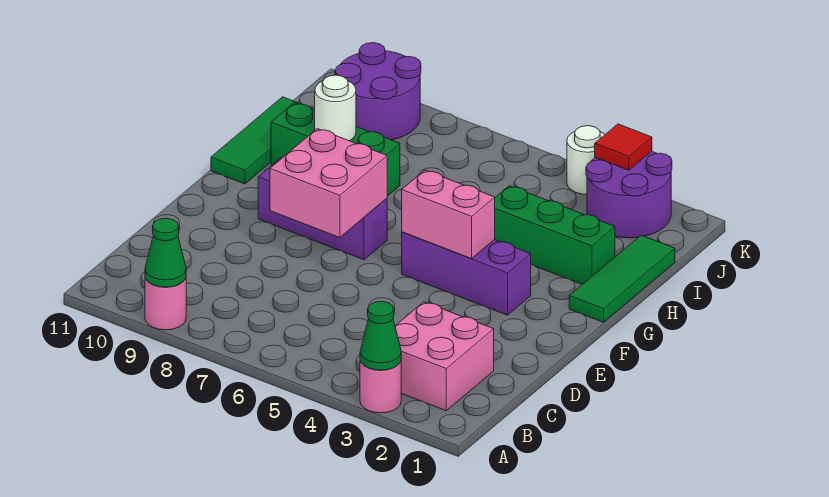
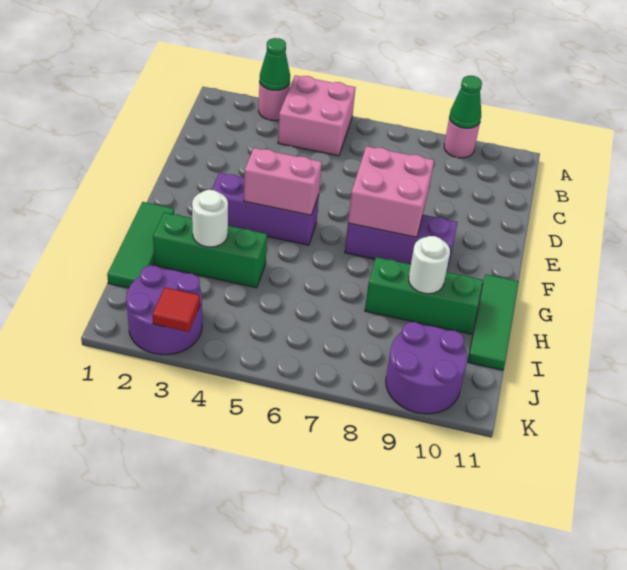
pink 2x2 brick [395,302,494,411] -> pink 2x2 brick moved to [278,75,356,156]
white 1x1 round brick [567,126,605,194] -> white 1x1 round brick moved to [192,190,228,247]

